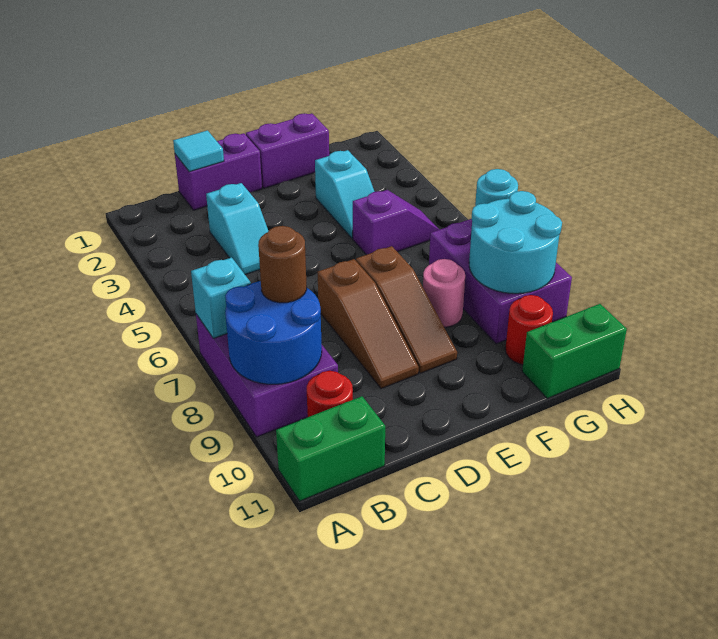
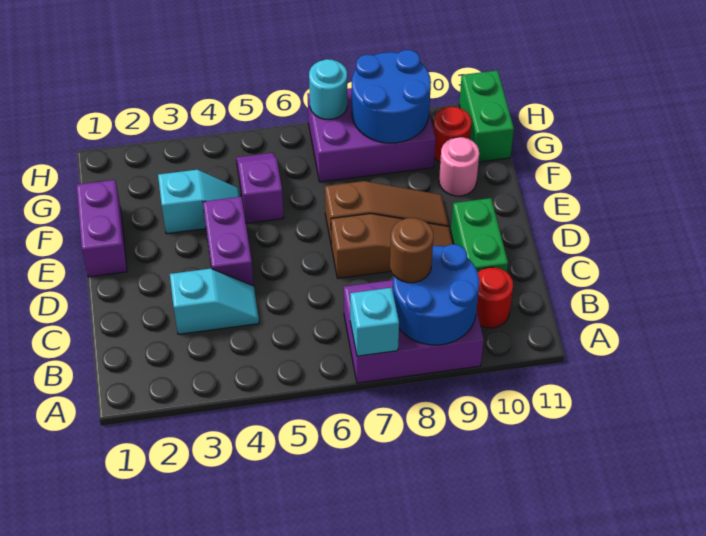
green 1x2 brick [276,396,385,501] -> green 1x2 brick moved to [451,198,508,272]
purple 1x2 brick [175,133,262,210] -> purple 1x2 brick moved to [203,197,254,286]
cyan 1x1 tile [173,130,224,172] -> none
pink 1x1 round brick [423,259,465,327] -> pink 1x1 round brick moved to [439,137,479,196]
cyan 2x2 round brick [469,191,562,294] -> blue 2x2 round brick [352,50,431,143]

